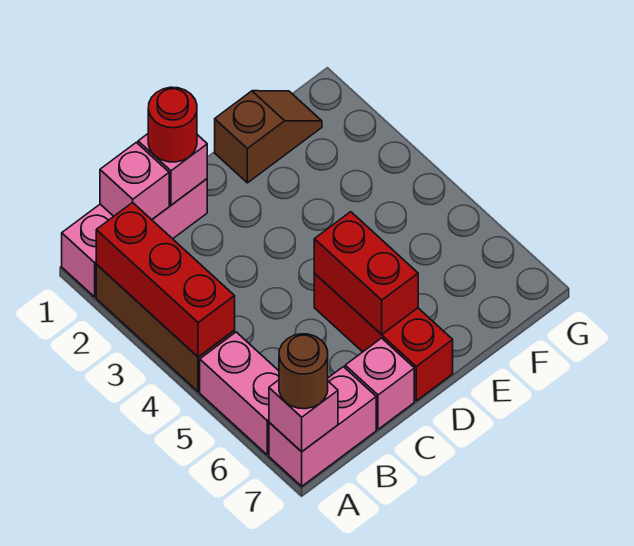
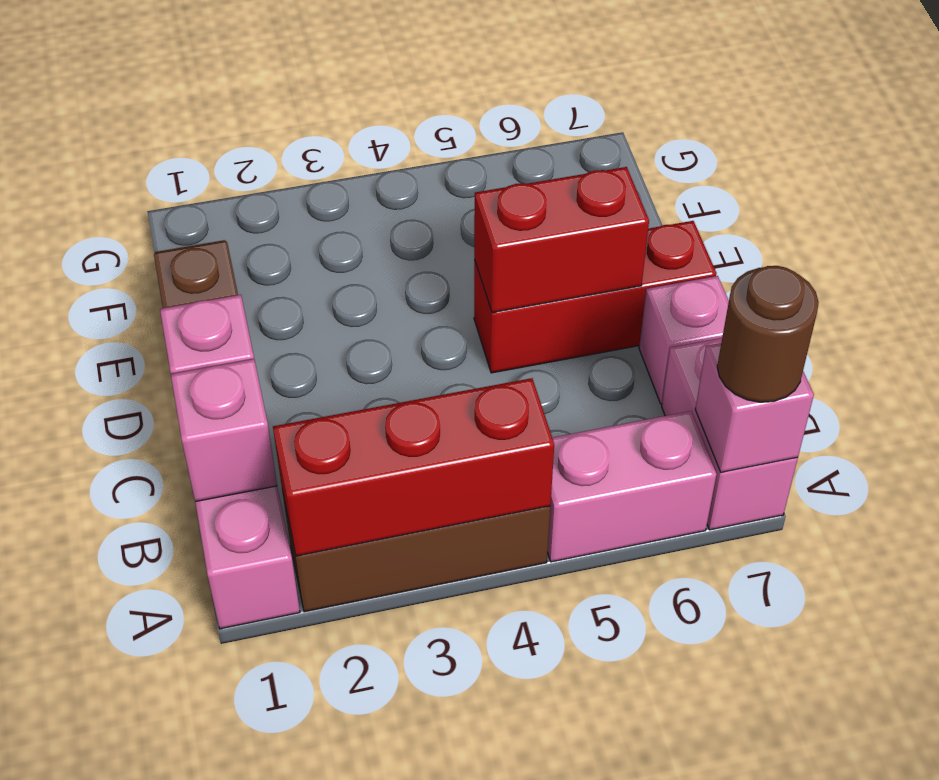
red 1x1 round brick [148,87,197,162] -> none

